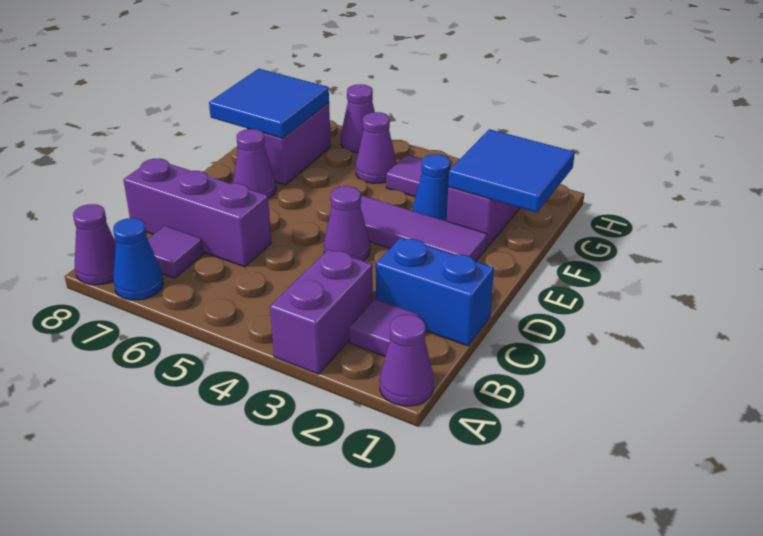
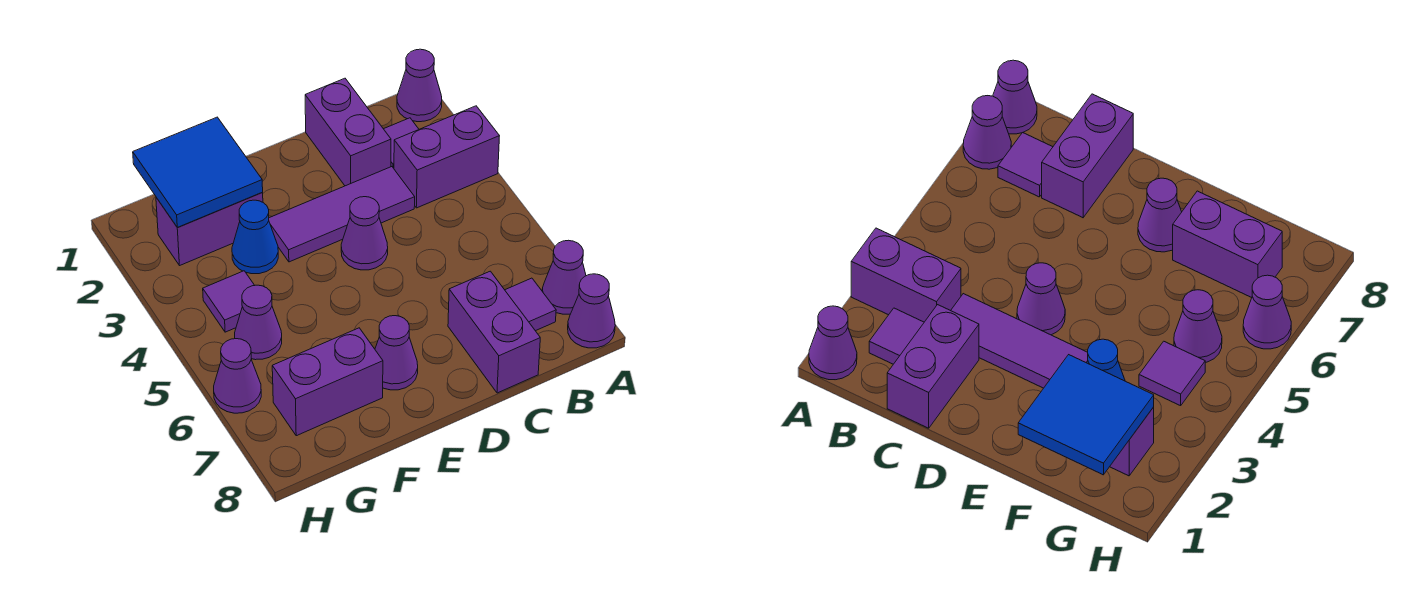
blue 1x1 cone [113,218,163,300] -> purple 1x1 cone [542,240,586,314]
blue 1x2 brick [376,238,494,346] -> purple 1x2 brick [305,78,391,186]
purple 1x3 brick [123,159,271,267] -> purple 1x2 brick [448,271,540,393]
purple 1x3 tile [360,196,487,261] -> purple 1x3 tile turned to [269,167,415,262]
blue 2x2 tile [209,69,329,138] -> none

